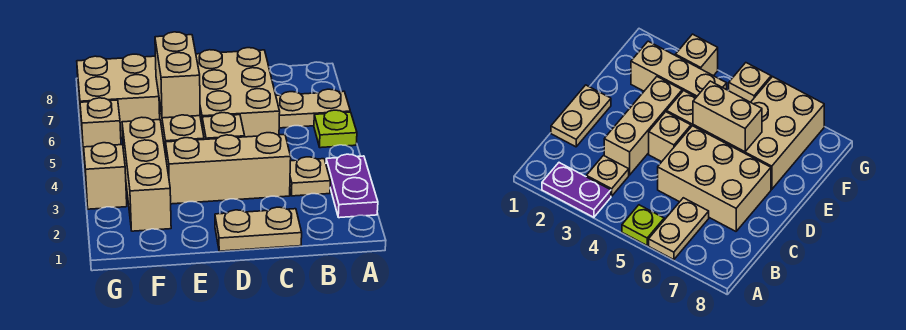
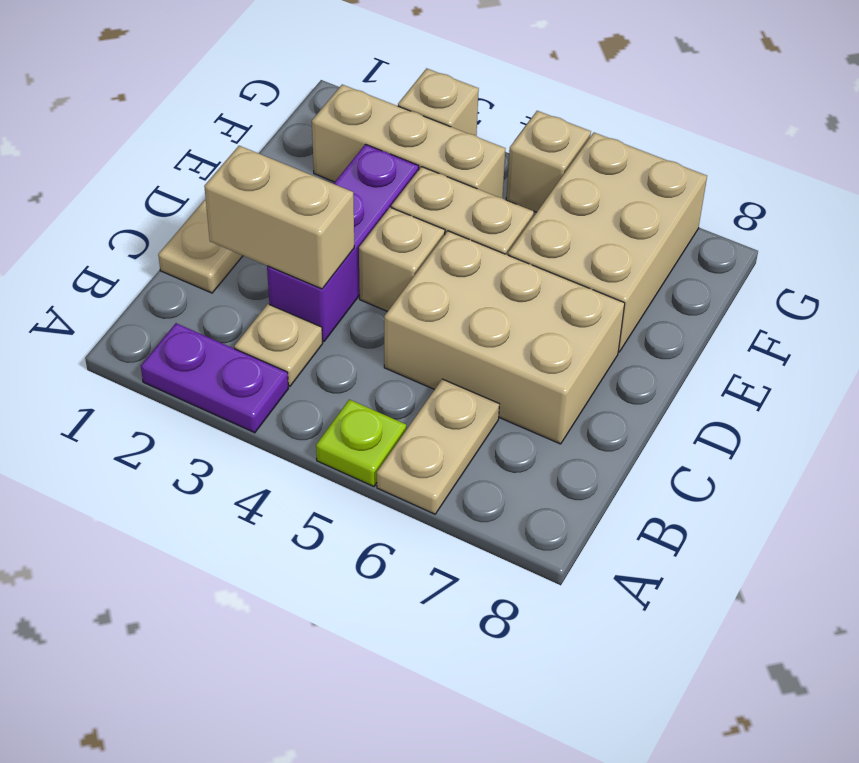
tan 1x3 brick [166,133,291,204] -> purple 1x3 brick [267,144,419,341]
tan 1x2 brick [155,32,200,118] -> tan 1x2 brick moved to [204,146,354,289]

